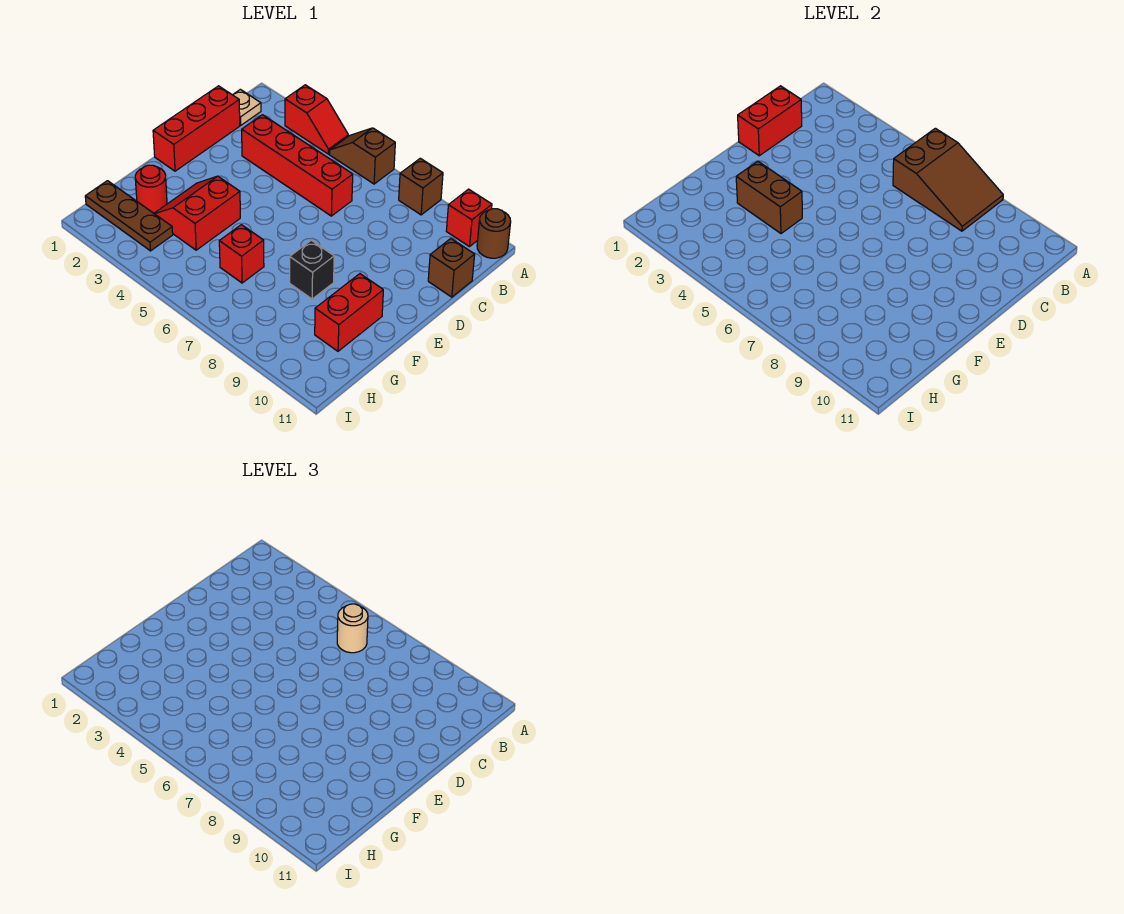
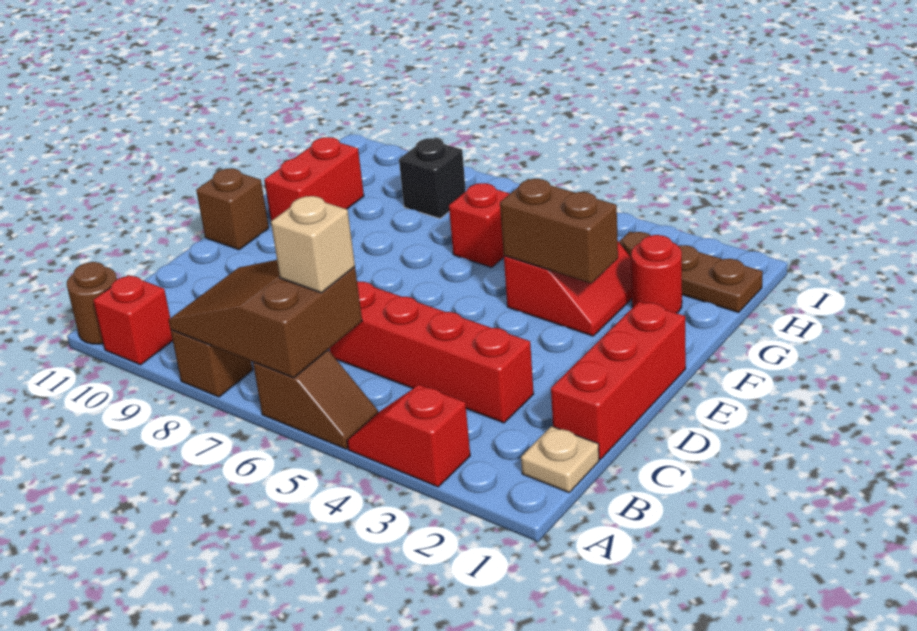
tan 1x1 round brick [337,604,368,653] -> tan 1x1 brick [271,196,355,293]
red 1x2 brick [738,86,802,156] -> none
brown 1x1 brick [428,239,475,297] -> brown 1x1 brick moved to [196,168,269,250]
black 1x1 brick [290,240,334,299] -> black 1x1 brick moved to [399,138,466,218]

